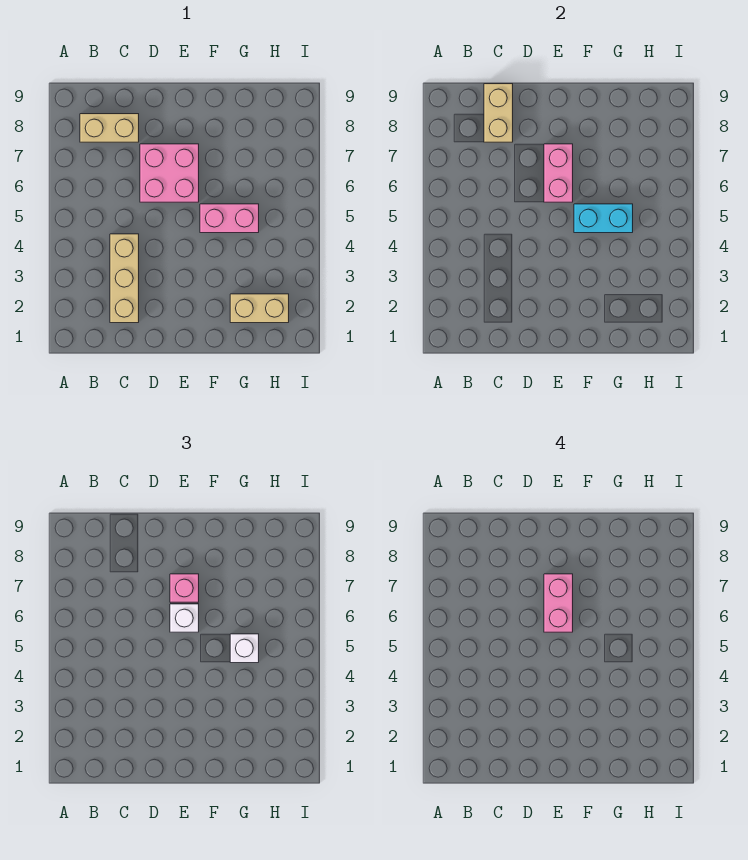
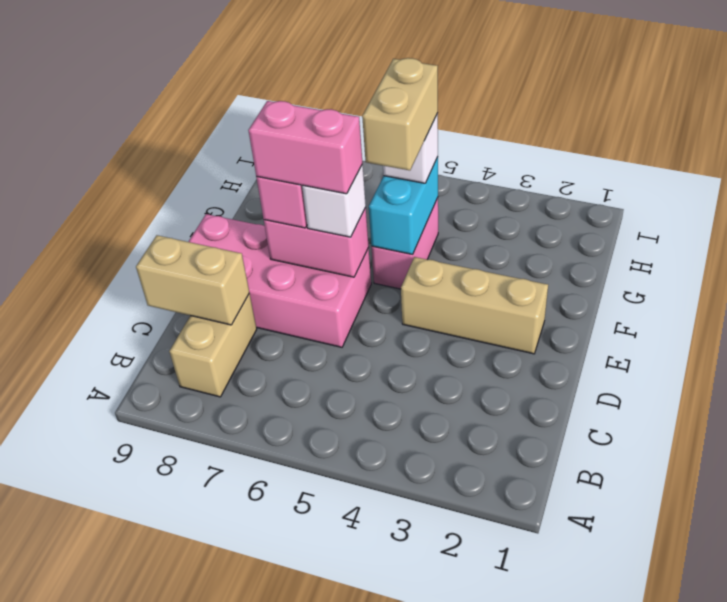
tan 1x3 brick [110,234,139,323] -> tan 1x3 brick moved to [401,257,548,354]
pink 2x2 brick [140,144,199,202] -> pink 2x4 brick [189,214,371,347]
tan 1x2 brick [230,294,289,323] -> tan 1x2 brick moved to [362,58,438,170]

